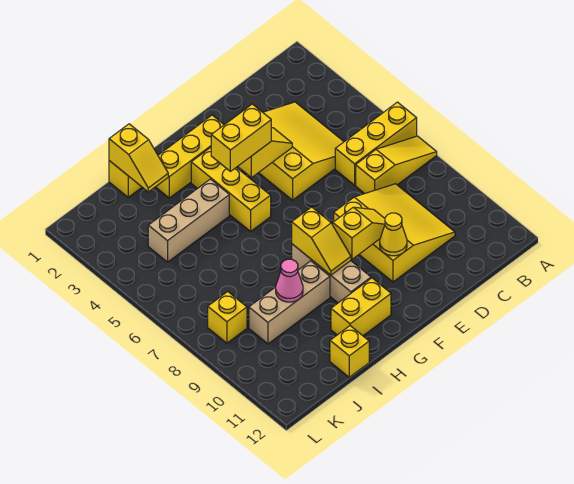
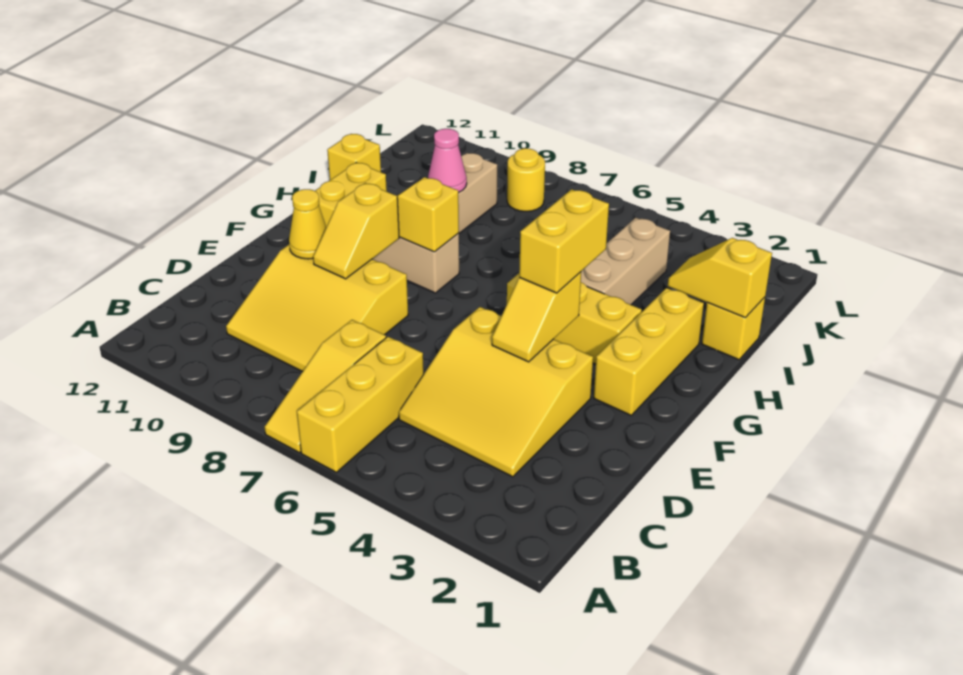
yellow 1x1 brick [208,292,247,343] -> yellow 1x1 round brick [507,148,545,211]

